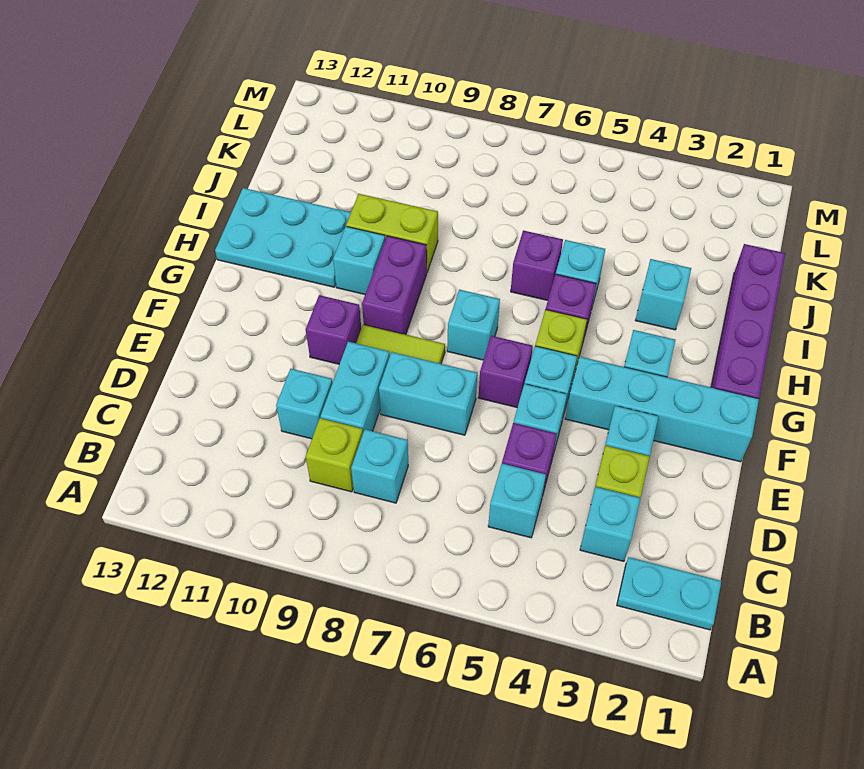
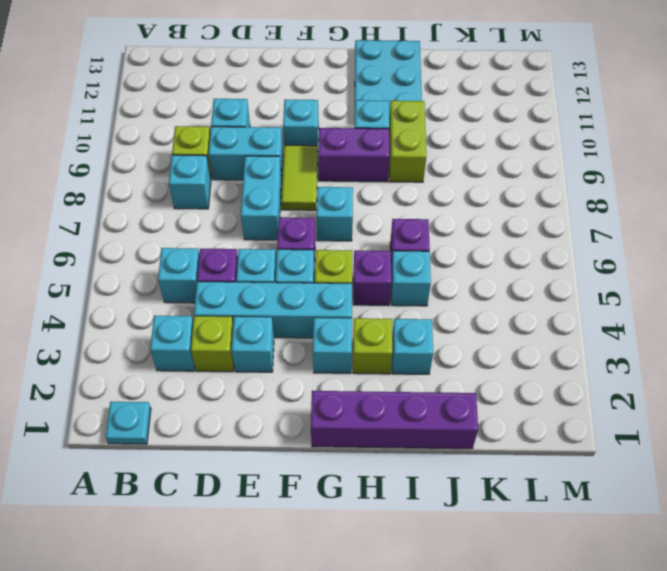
cyan 1x2 plate [617,557,721,630] -> cyan 1x1 plate [106,402,151,444]
cyan 1x4 brick [565,357,759,462] -> cyan 1x4 brick turned to [194,282,352,338]
purple 1x1 brick [306,295,361,364] -> cyan 1x1 brick [283,100,319,146]
none -> lime 1x1 brick [353,318,392,374]

